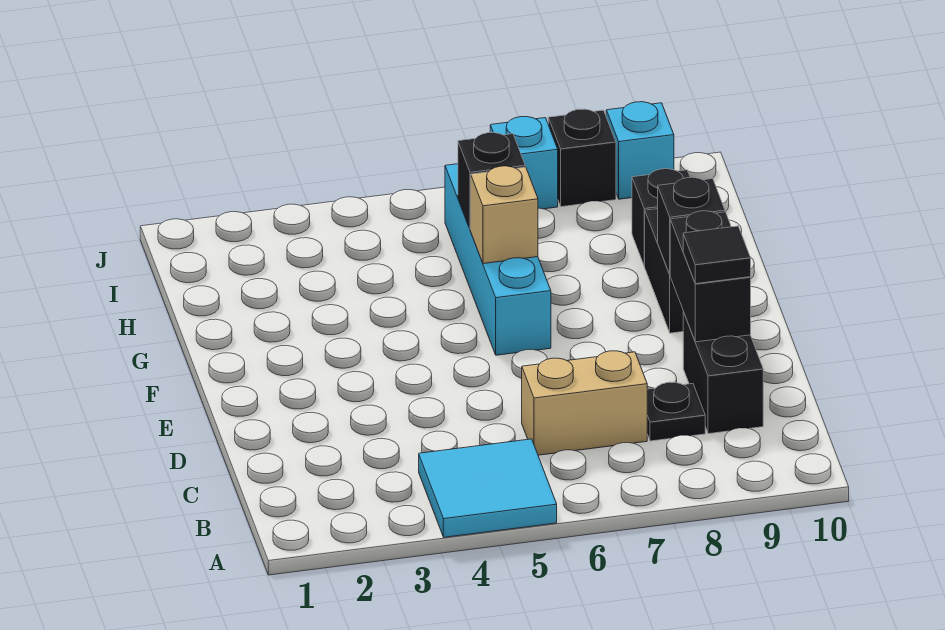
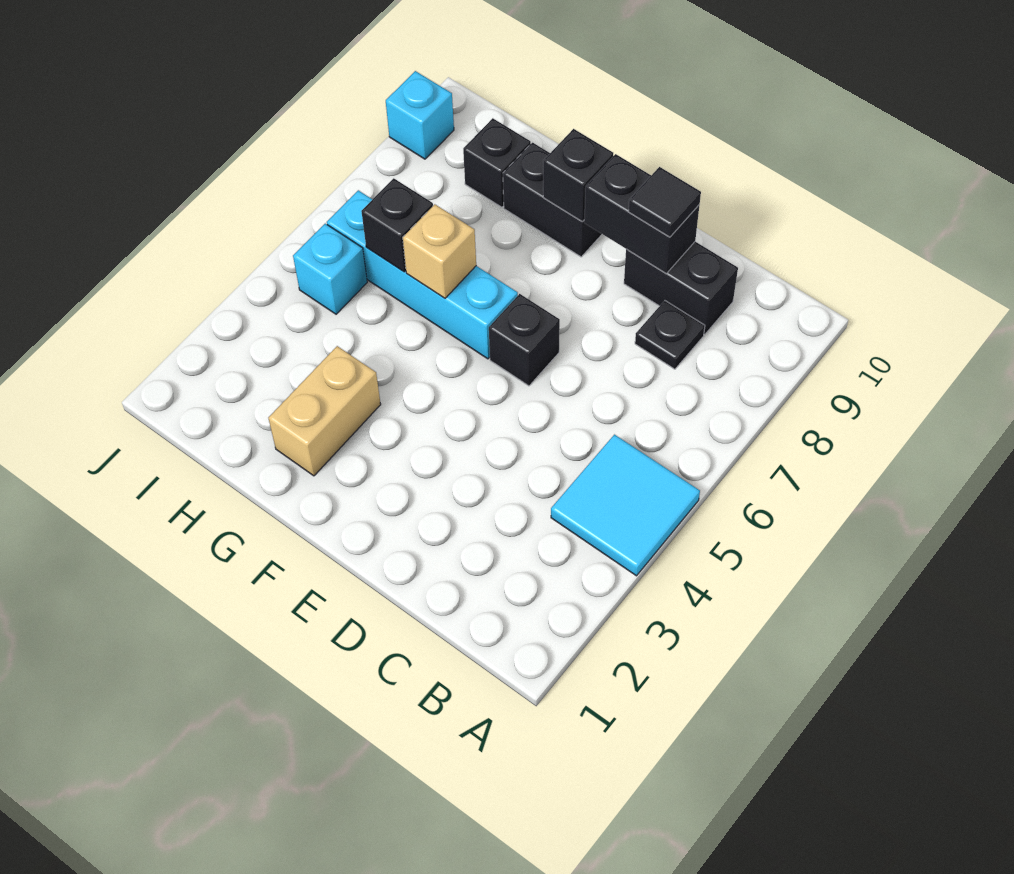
tan 1x2 brick [522,351,647,455] -> tan 1x2 brick moved to [268,346,381,476]
cyan 1x1 brick [490,117,558,209] -> cyan 1x1 brick moved to [293,224,367,314]
black 1x1 brick [548,109,616,207] -> black 1x1 brick moved to [489,294,560,386]

